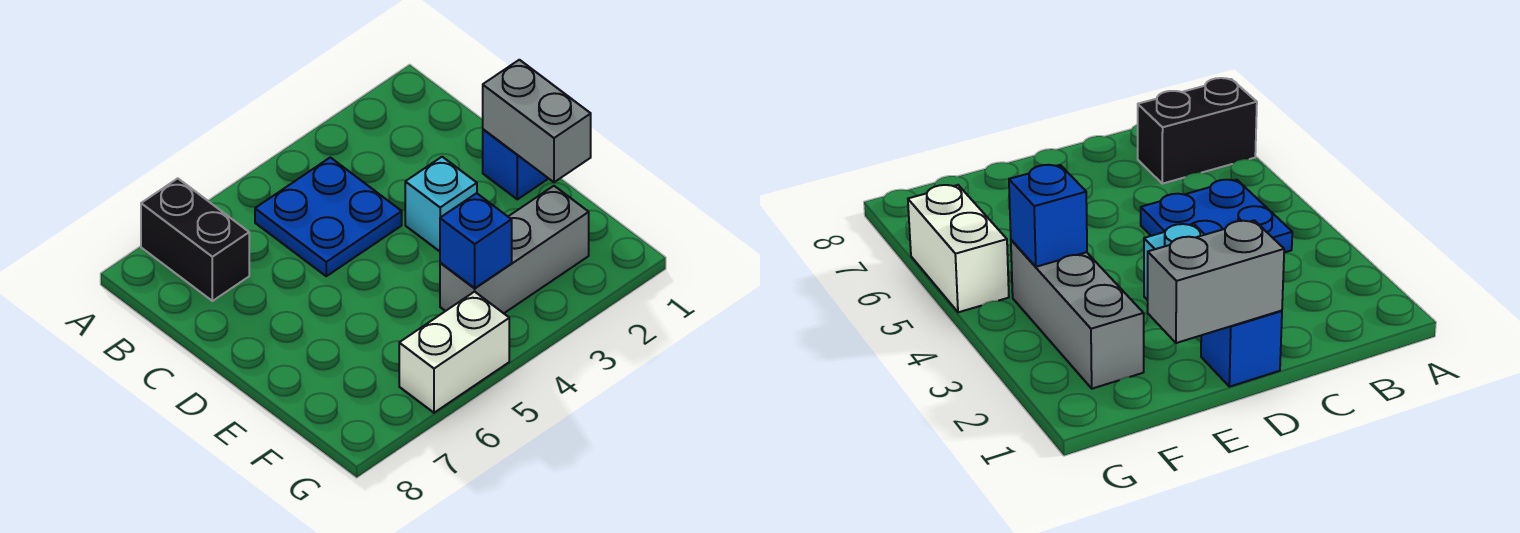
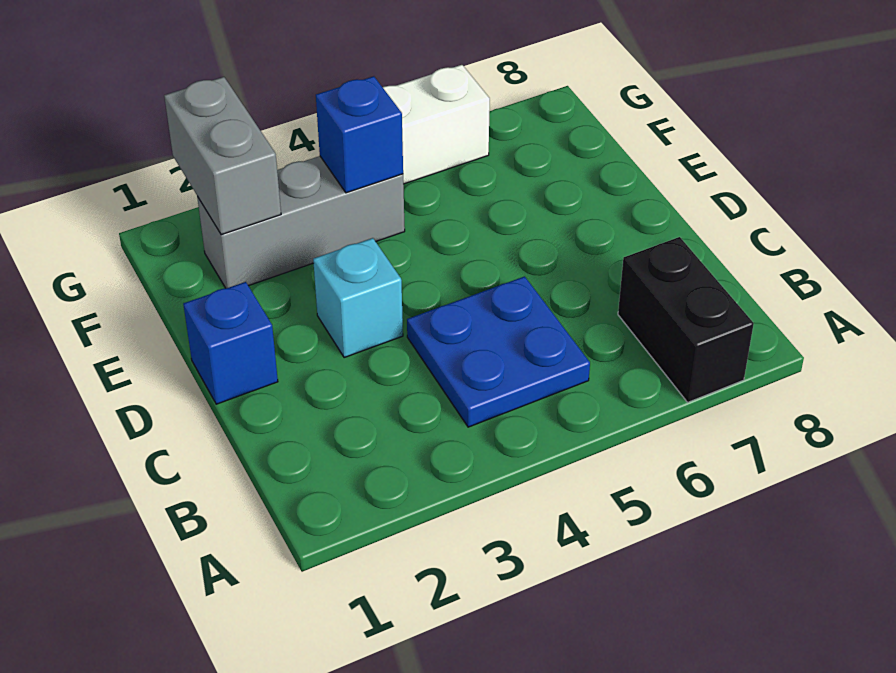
grey 1x2 brick [483,60,591,182] -> grey 1x2 brick moved to [164,77,281,235]

